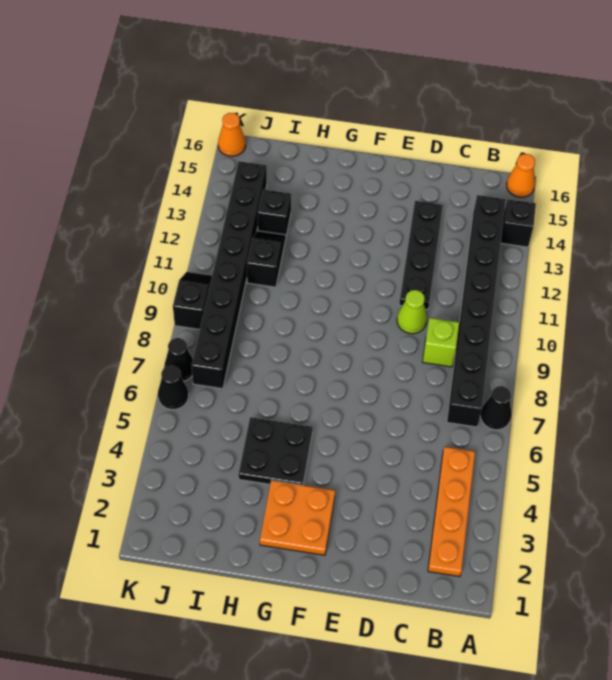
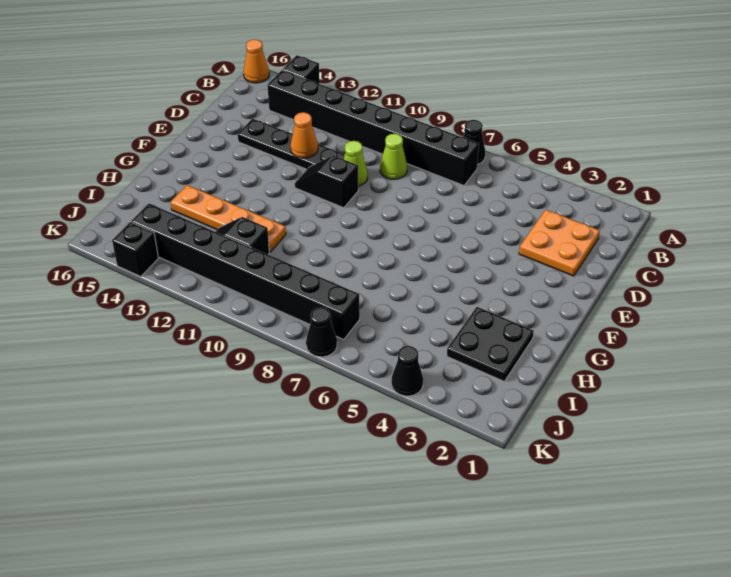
orange 1x4 plate [428,447,475,577] -> orange 1x4 plate moved to [171,185,286,252]
lime 1x1 brick [423,318,459,367] -> lime 1x1 cone [380,134,407,179]
orange 2x2 plate [260,480,335,555] -> orange 2x2 plate moved to [519,210,600,276]
black 2x2 plate [239,417,313,485] -> black 2x2 plate moved to [447,307,534,381]
black 1x1 brick [258,189,291,236] -> black 1x1 brick moved to [112,222,158,277]
black 1x1 cone [158,366,189,409] -> black 1x1 cone moved to [391,346,423,396]
black 1x2 slope [173,272,212,329] -> black 1x2 slope moved to [295,156,358,208]
orange 1x1 cone [218,113,246,156] -> orange 1x1 cone moved to [290,112,318,158]

